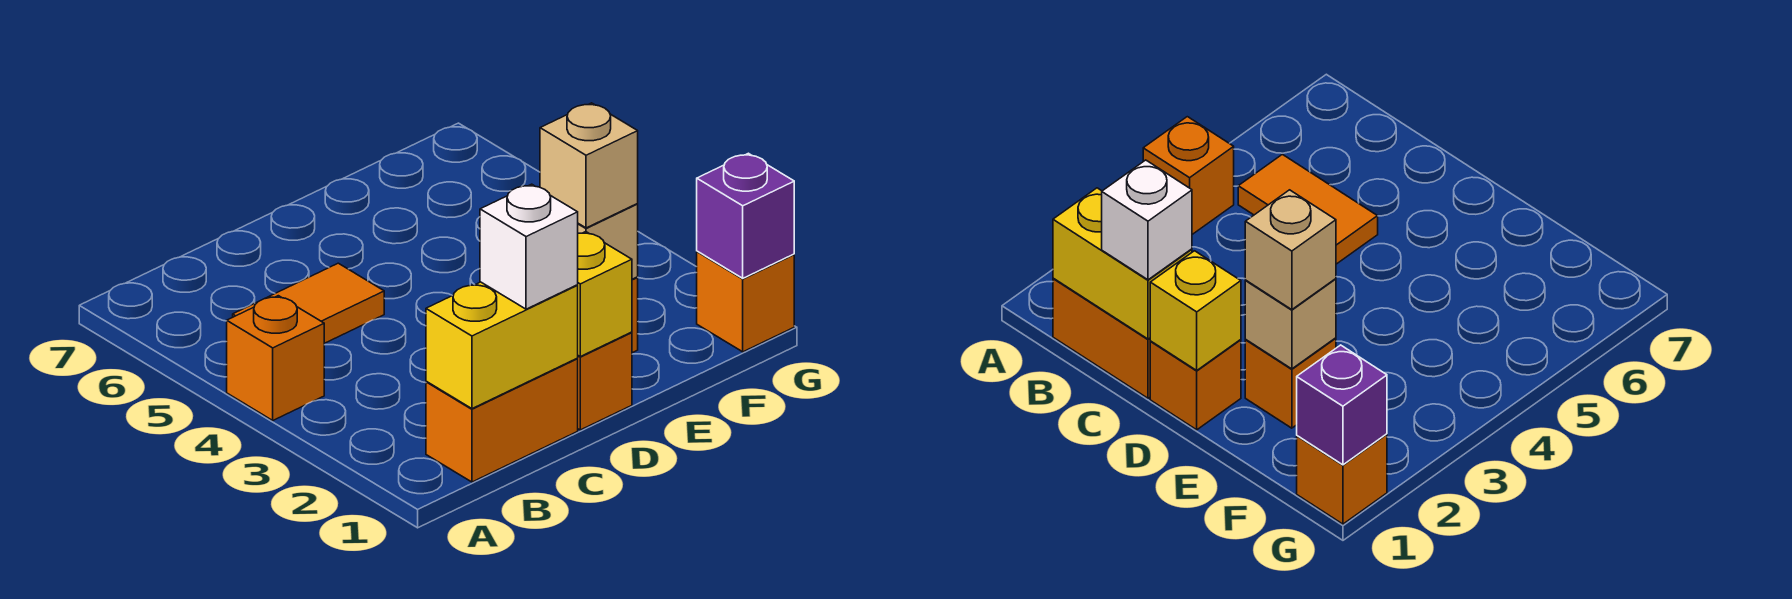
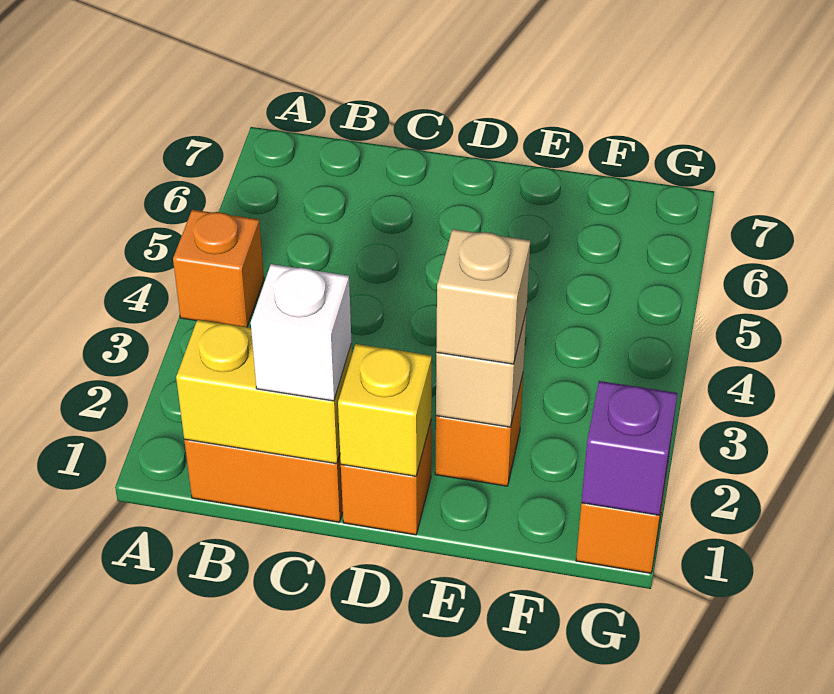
orange 1x2 tile [233,263,384,343] -> none

